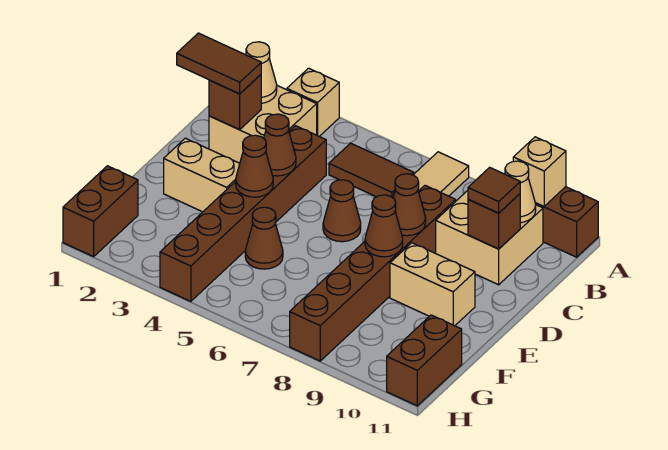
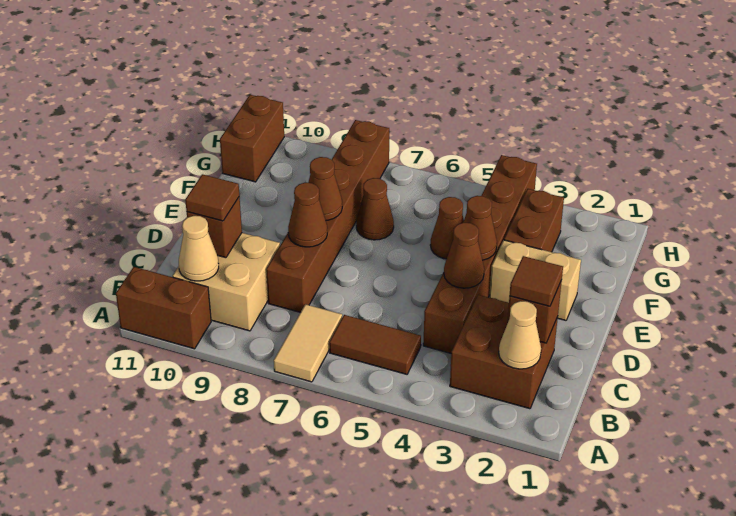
tan 1x1 brick [287,68,339,136] -> none
tan 1x1 brick [513,137,566,206] -> none
tan 2x2 brick [209,86,317,163] -> brown 2x2 brick [450,295,558,409]
brown 1x2 tile [177,33,261,94] -> brown 1x1 tile [510,256,563,306]
brown 1x1 cone [323,180,361,242] -> brown 1x1 cone moved to [356,178,394,240]
tan 1x2 brick [390,243,475,326] -> none
brown 1x2 brick [63,166,138,257] -> brown 1x2 brick moved to [504,189,564,252]

